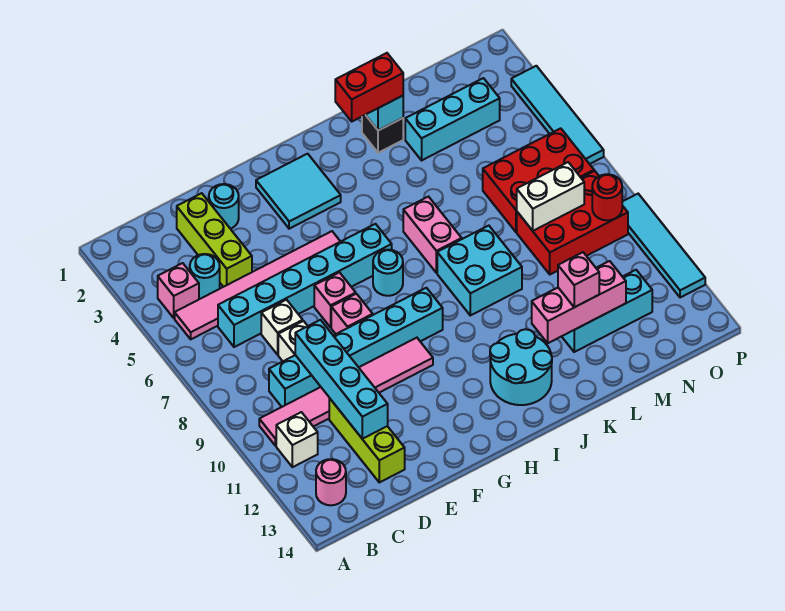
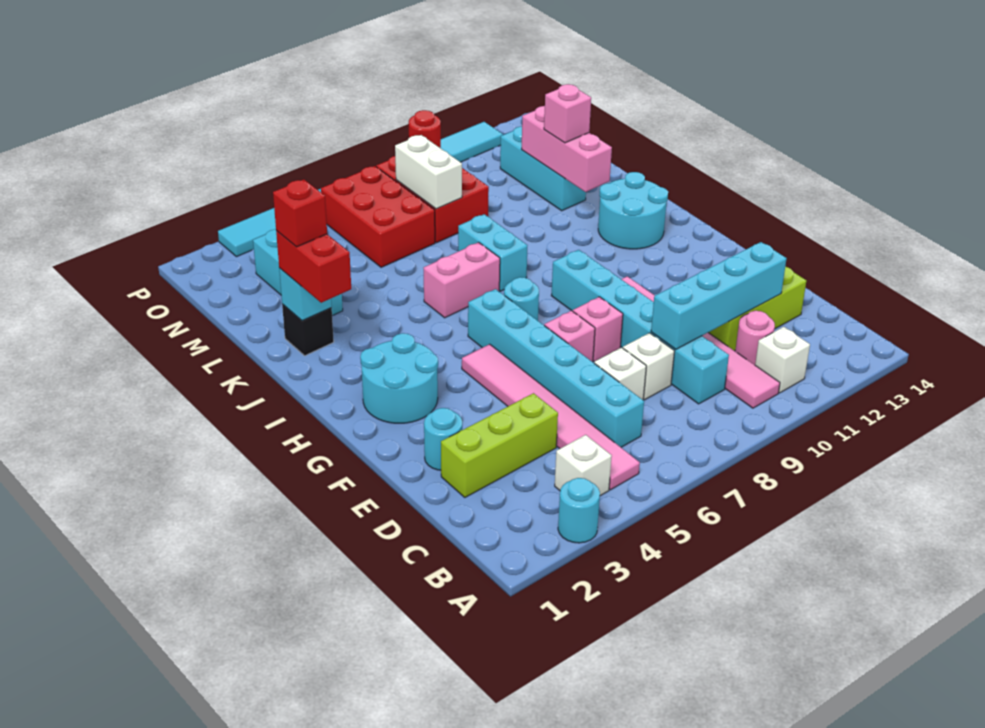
pink 1x1 brick [158,263,199,318] -> white 1x1 brick [555,435,612,496]
pink 1x1 round brick [316,459,346,505] -> pink 1x1 round brick moved to [735,311,775,365]
cyan 1x1 round brick [190,254,220,299] -> cyan 1x1 round brick moved to [558,478,600,543]
cyan 2x2 tile [256,154,341,229] -> cyan 2x2 round brick [360,333,438,423]
cyan 2x2 brick [437,226,522,315] -> cyan 1x2 brick [458,214,528,291]
none -> red 1x1 brick [273,180,327,247]

